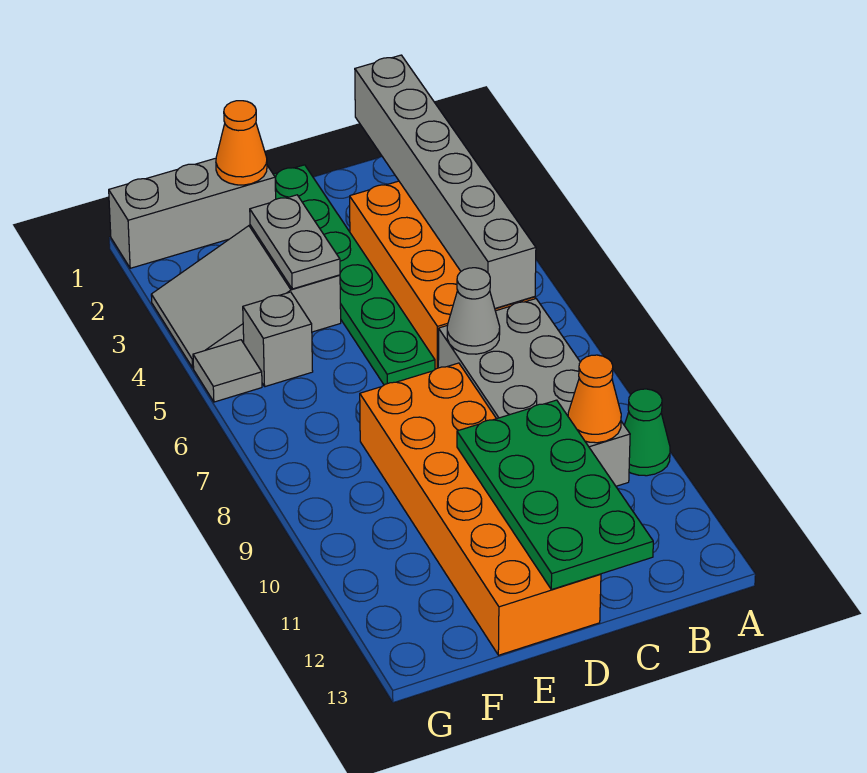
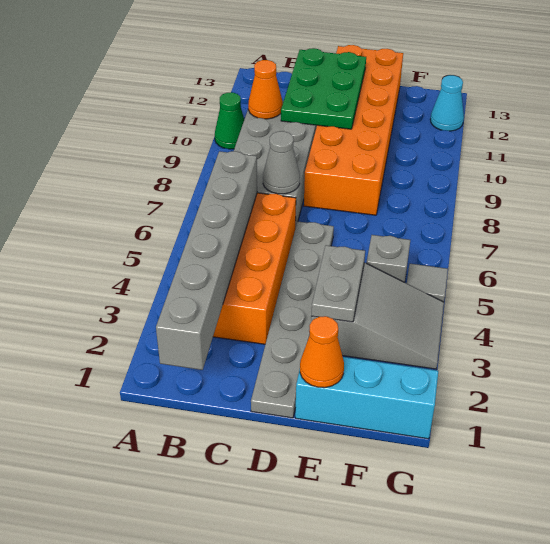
green 2x4 plate [457,400,653,590] -> green 2x3 plate [281,48,366,129]
green 1x6 plate [273,165,435,385] -> grey 1x6 plate [251,222,334,418]
grey 1x3 brick [109,158,276,268] -> cyan 1x3 brick [295,357,438,439]
none -> cyan 1x1 cone [430,75,464,131]

